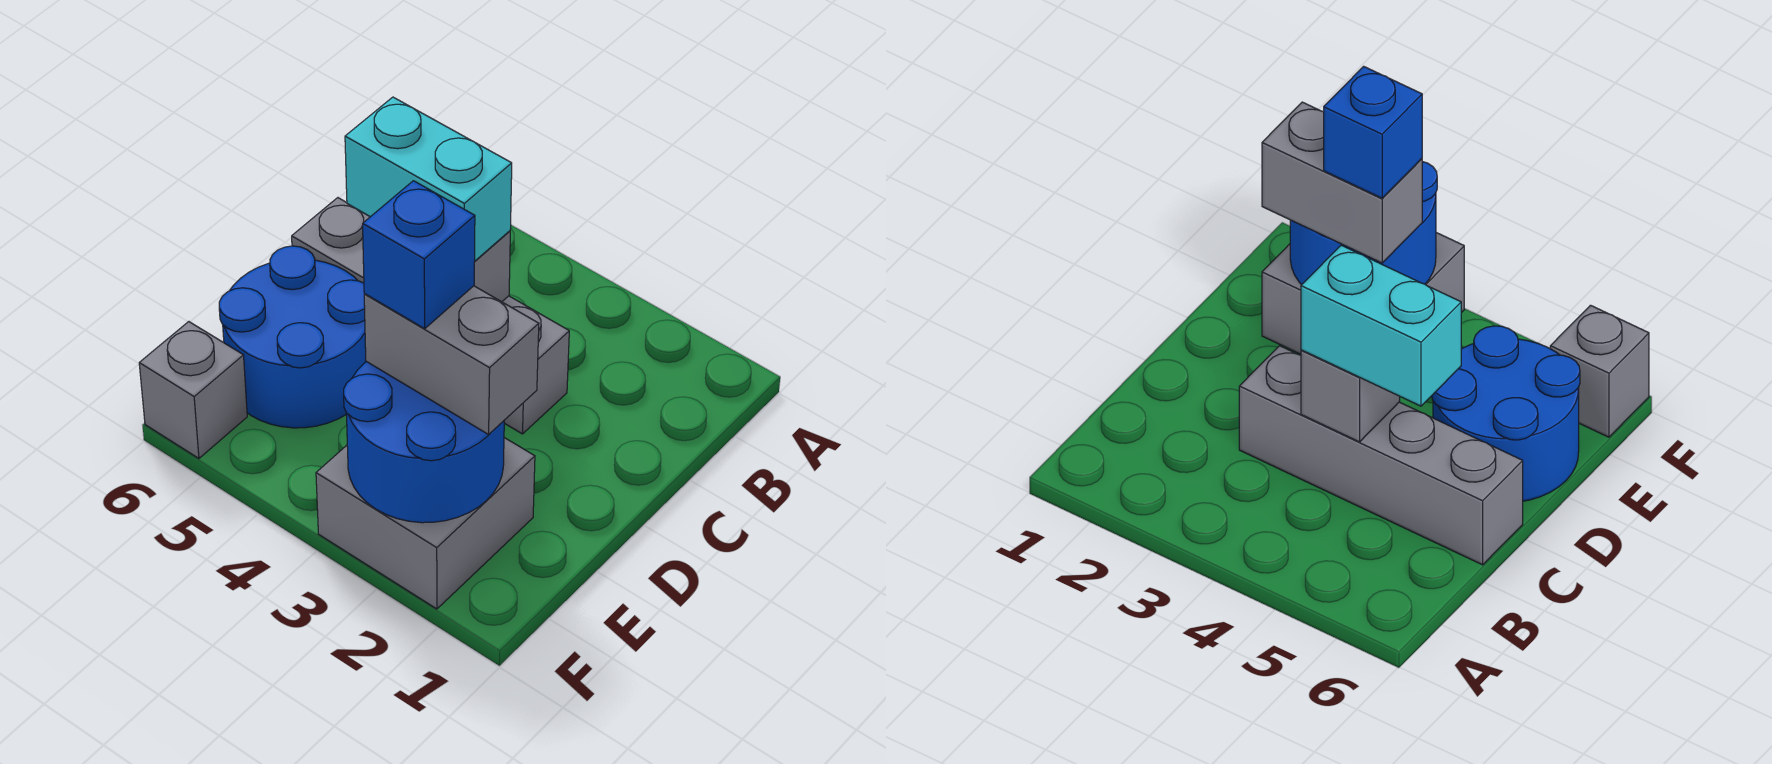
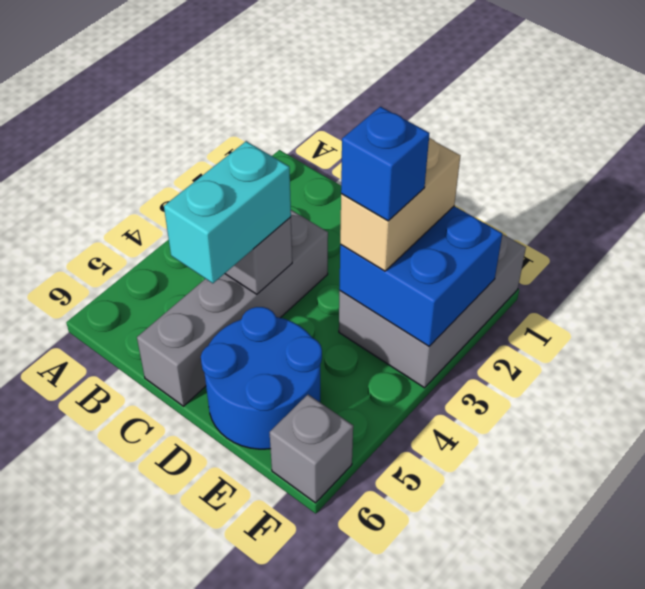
grey 2x2 brick [316,438,535,609] -> grey 2x3 brick [339,234,526,388]
blue 2x2 round brick [344,362,504,523] -> blue 2x2 brick [339,206,502,346]
grey 1x2 brick [364,286,539,434] -> tan 1x2 brick [340,138,460,271]

